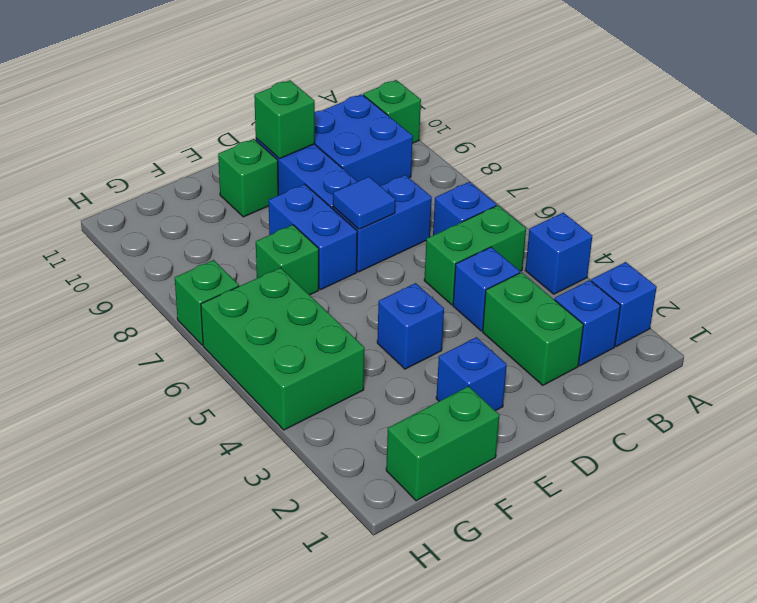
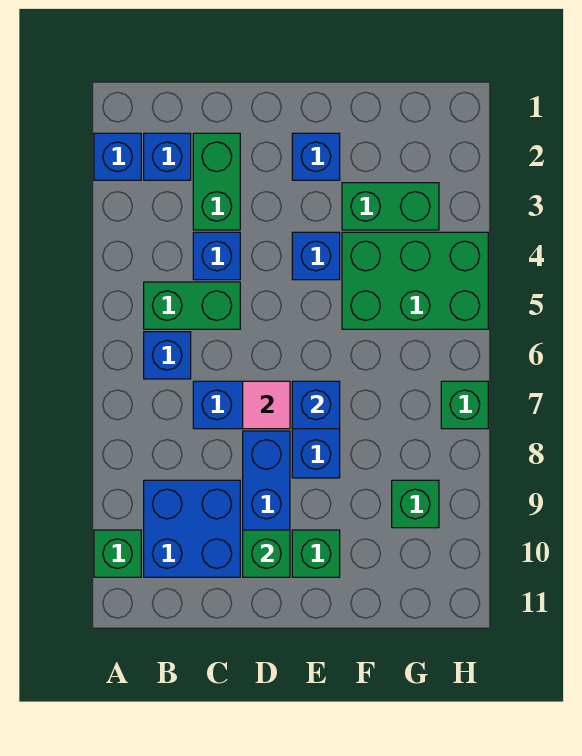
blue 1x1 brick [525,213,592,294] -> blue 1x1 brick moved to [292,381,340,429]
blue 1x1 tile [333,177,395,230] -> pink 1x1 tile [243,381,290,429]
green 1x2 brick [386,386,499,501] -> green 1x2 brick moved to [342,183,439,230]
green 1x1 brick [256,225,319,295] -> green 1x1 brick moved to [392,480,439,528]
green 2x3 brick [201,268,365,430] -> green 2x3 brick turned to [342,232,488,329]

